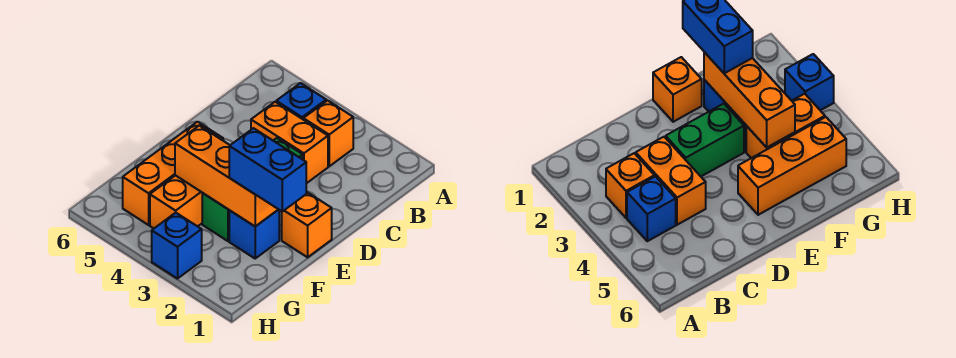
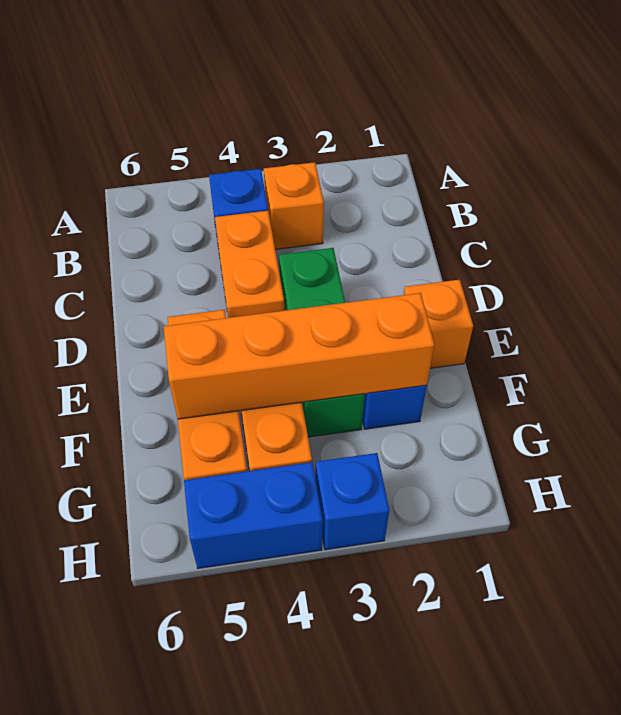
orange 1x2 brick [251,102,328,183] -> orange 1x2 brick turned to [215,211,284,318]
blue 1x2 brick [229,128,306,211] -> blue 1x2 brick moved to [184,462,323,568]
orange 1x3 brick [175,126,278,226] -> orange 1x4 brick [164,293,434,419]

